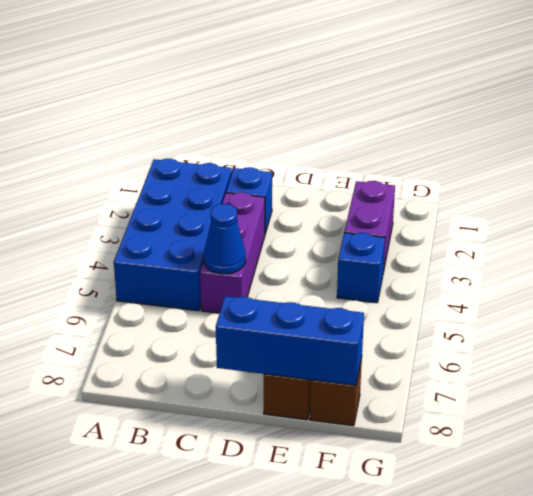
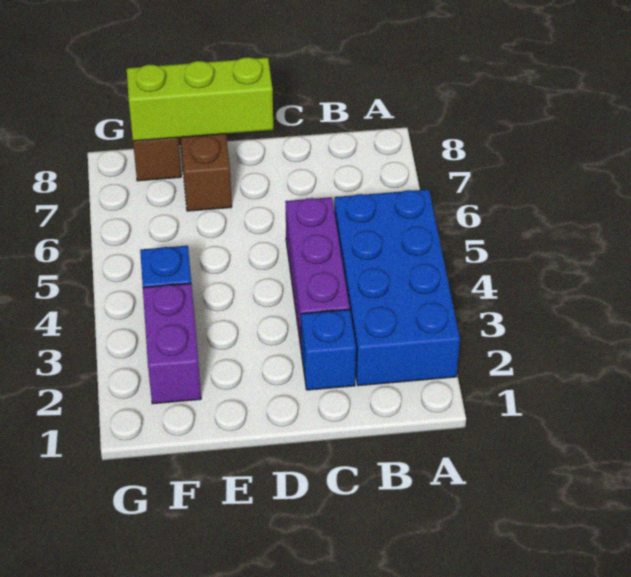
blue 1x1 cone [204,204,246,274] -> none
blue 1x3 brick [216,296,364,385] -> lime 1x3 brick [127,57,273,141]

